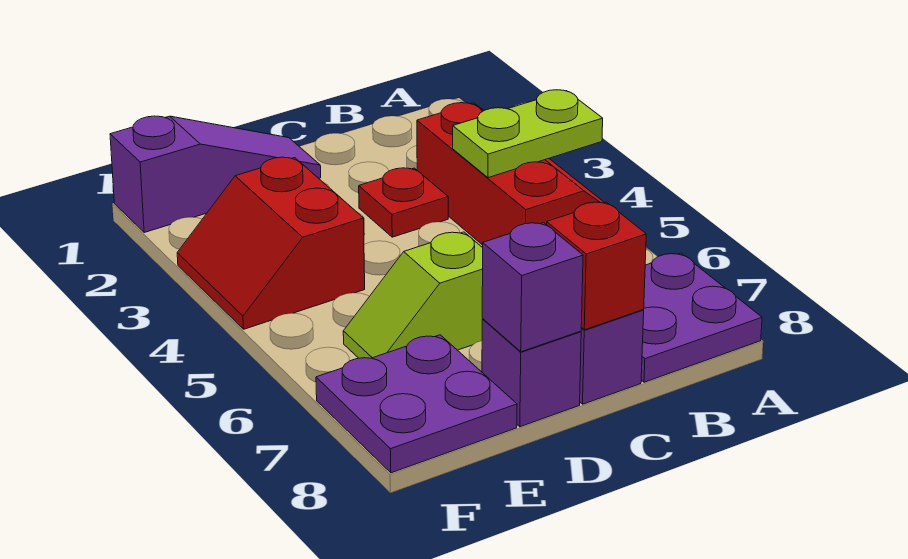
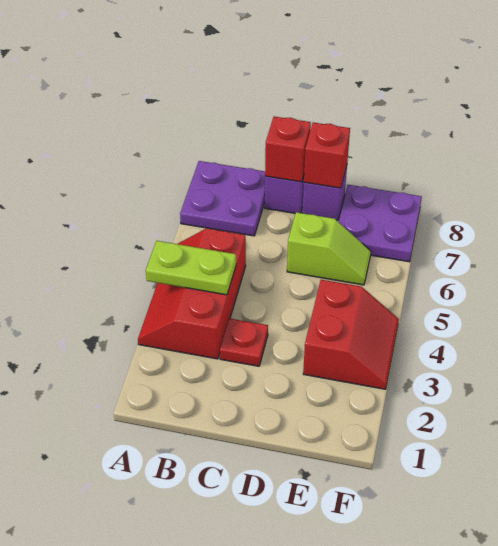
purple 1x3 slope [110,116,321,232] -> none
purple 1x1 brick [482,223,583,352] -> red 1x1 brick [304,122,350,188]

